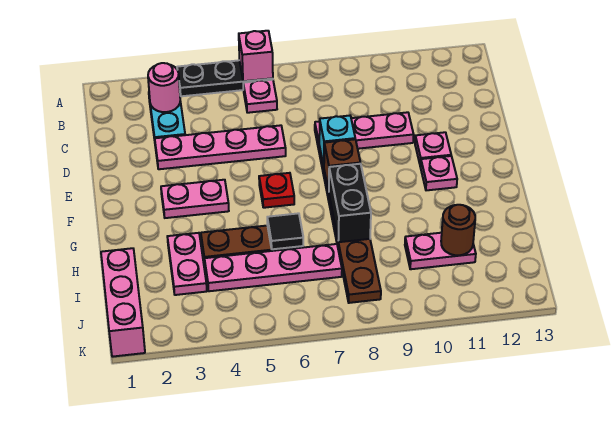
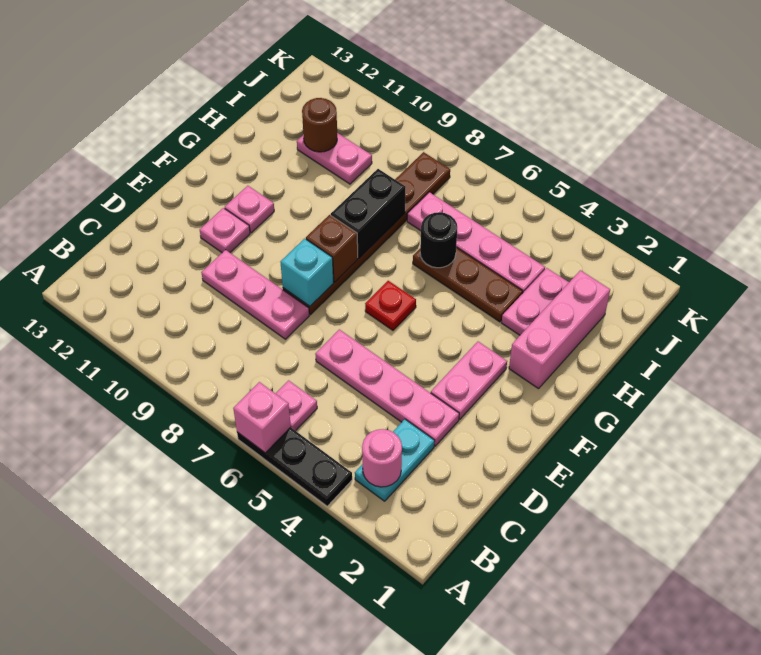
pink 1x2 plate [161,180,229,218] -> pink 1x2 plate turned to [431,342,507,419]
black 1x1 tile [267,213,303,249] -> black 1x1 round brick [420,212,457,268]
pink 1x3 brick [101,248,145,357] -> pink 1x3 brick moved to [509,270,610,389]

